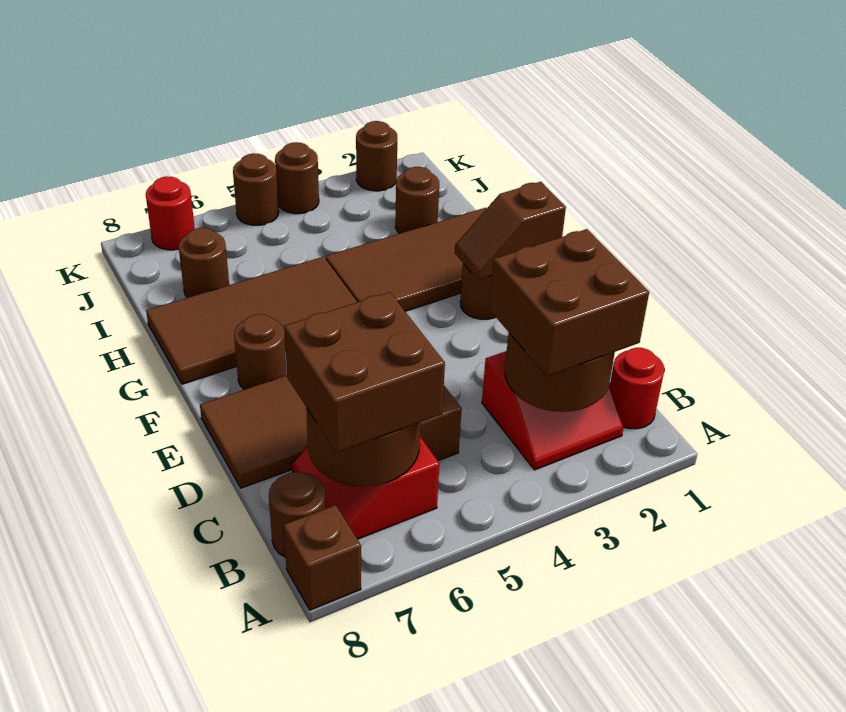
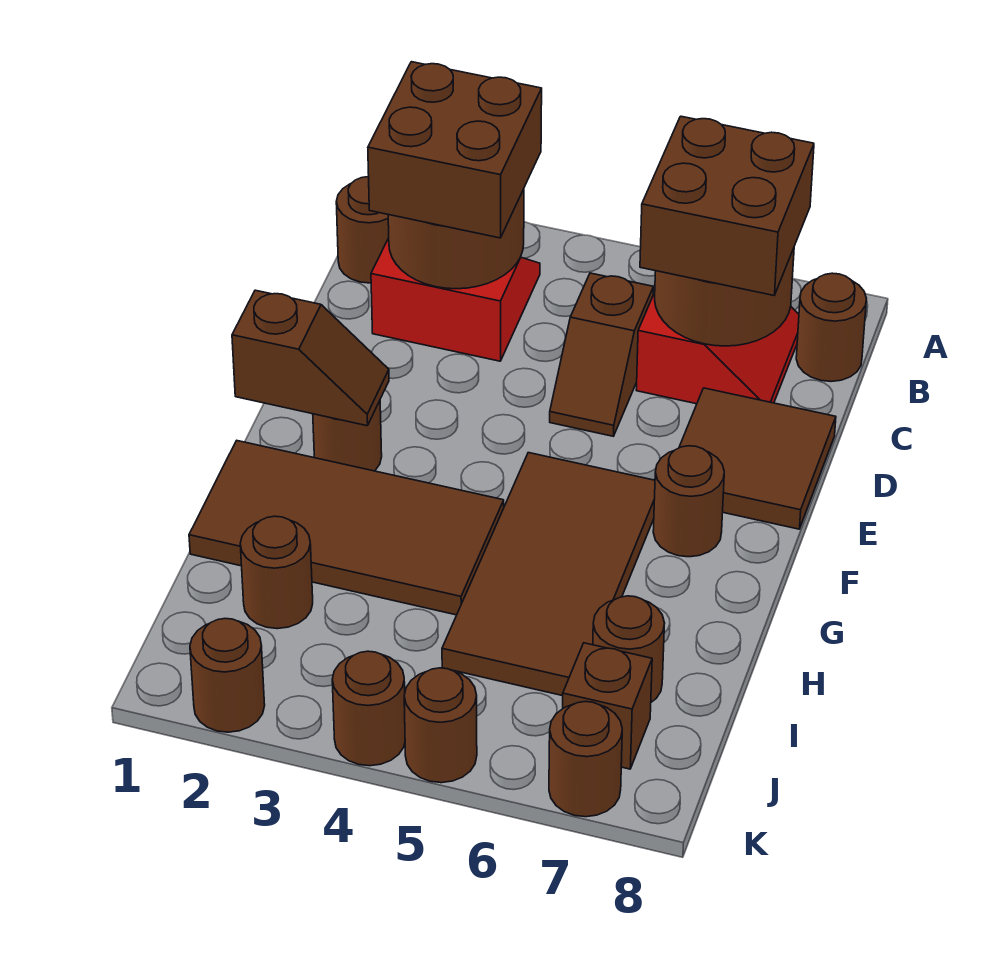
brown 1x1 brick [284,505,361,610] -> brown 1x1 brick moved to [563,643,652,769]
red 1x1 round brick [610,348,665,429] -> brown 1x1 round brick [336,177,389,283]
brown 2x4 tile [146,257,357,384] -> brown 2x4 tile turned to [442,453,655,696]
red 1x1 round brick [146,176,195,250] -> brown 1x1 round brick [549,702,622,817]

